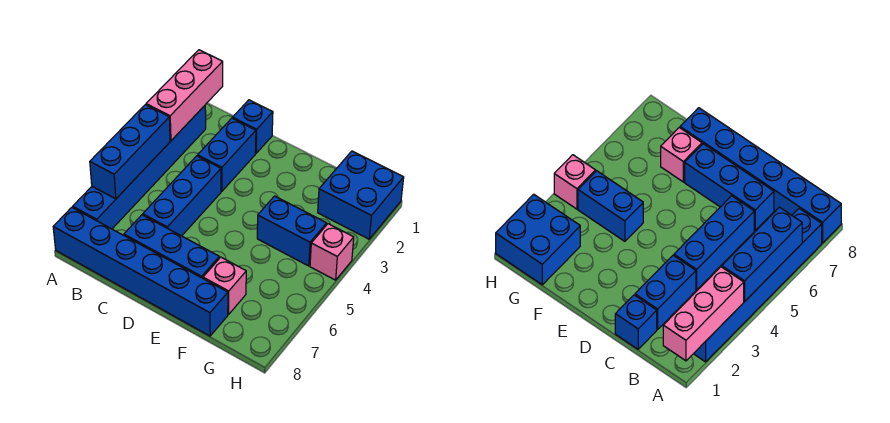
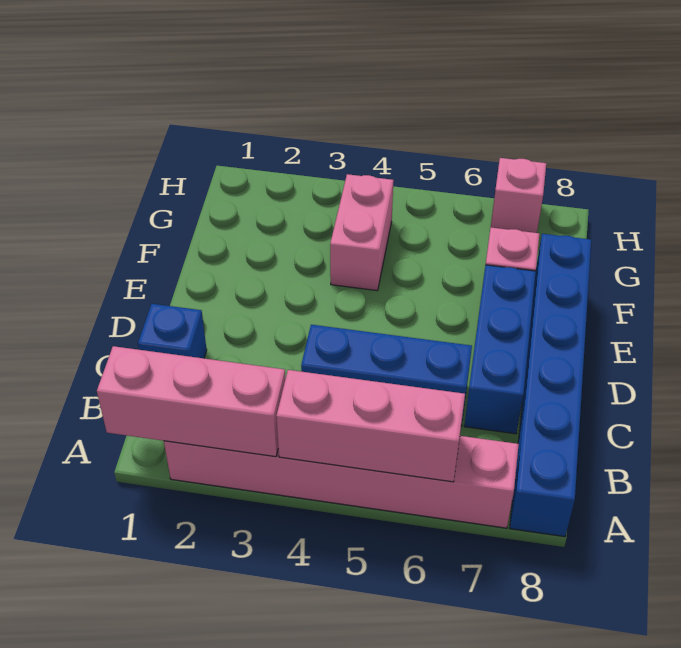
blue 1x6 brick [73,106,206,229] -> pink 1x6 brick [164,436,519,528]
blue 1x3 brick [90,105,170,199] -> pink 1x3 brick [276,370,465,482]
blue 1x2 brick [198,118,256,191] -> none
blue 1x2 brick [257,196,327,266] -> pink 1x2 brick [330,174,393,291]
blue 2x2 brick [318,151,404,239] -> none
pink 1x1 brick [310,224,354,280] -> pink 1x1 brick moved to [491,158,546,233]

